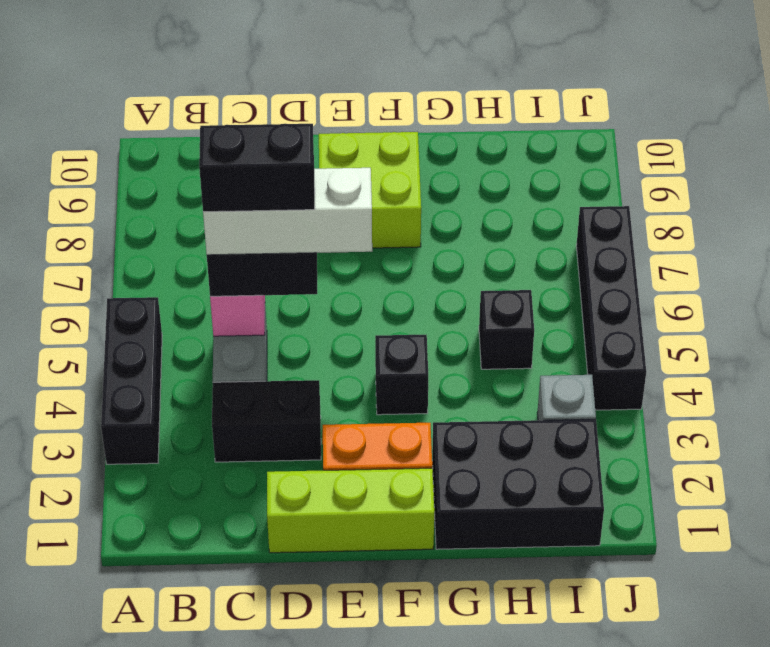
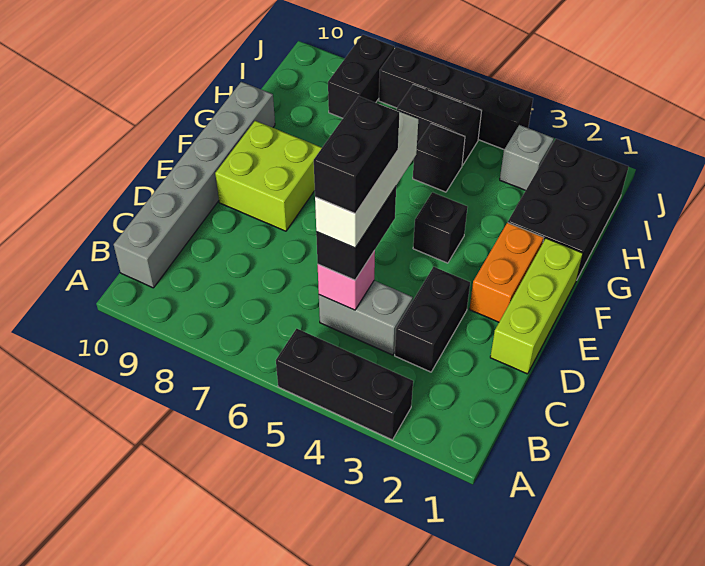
none -> grey 1x6 brick [114,82,275,288]
none -> black 1x2 brick [397,84,481,165]
none -> black 1x2 brick [328,35,394,118]

